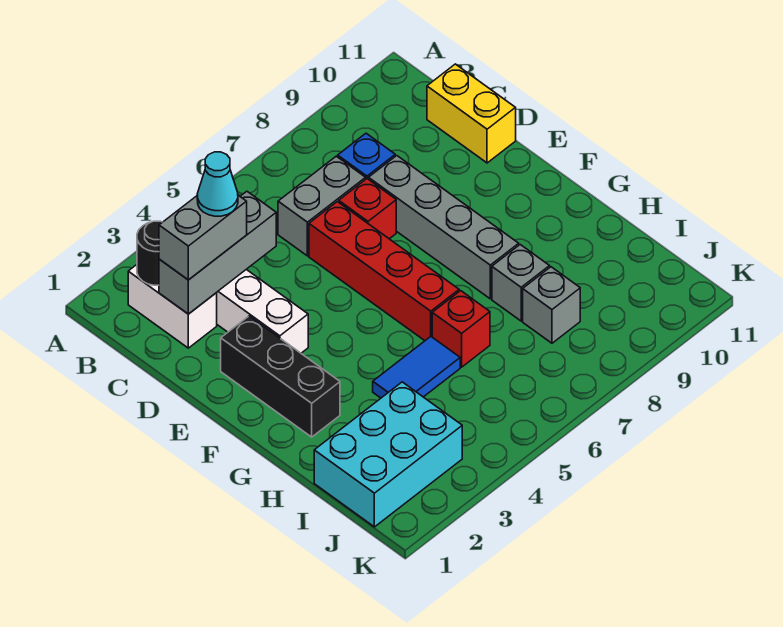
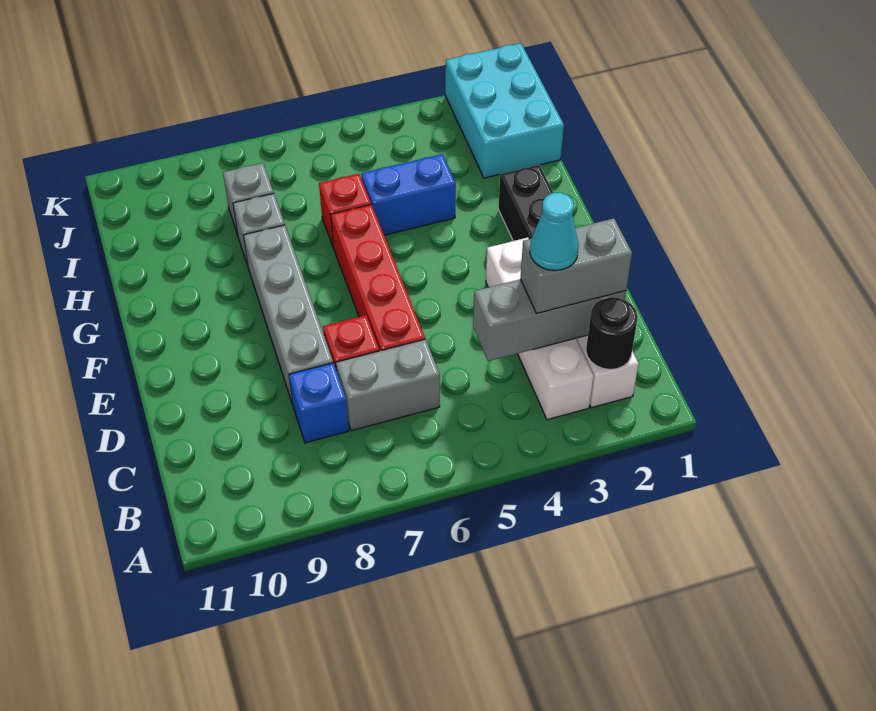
yellow 1x2 brick [427,64,516,163] -> none
blue 1x2 tile [373,337,460,398] -> blue 1x2 brick [361,154,456,235]
cyan 2x3 brick [314,382,462,527] -> cyan 2x3 brick turned to [445,43,564,178]

